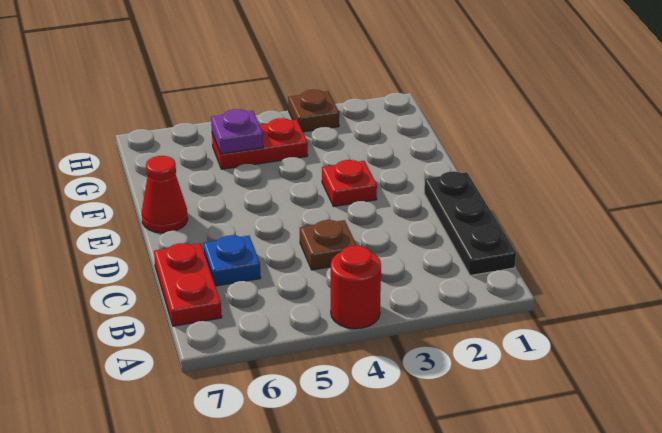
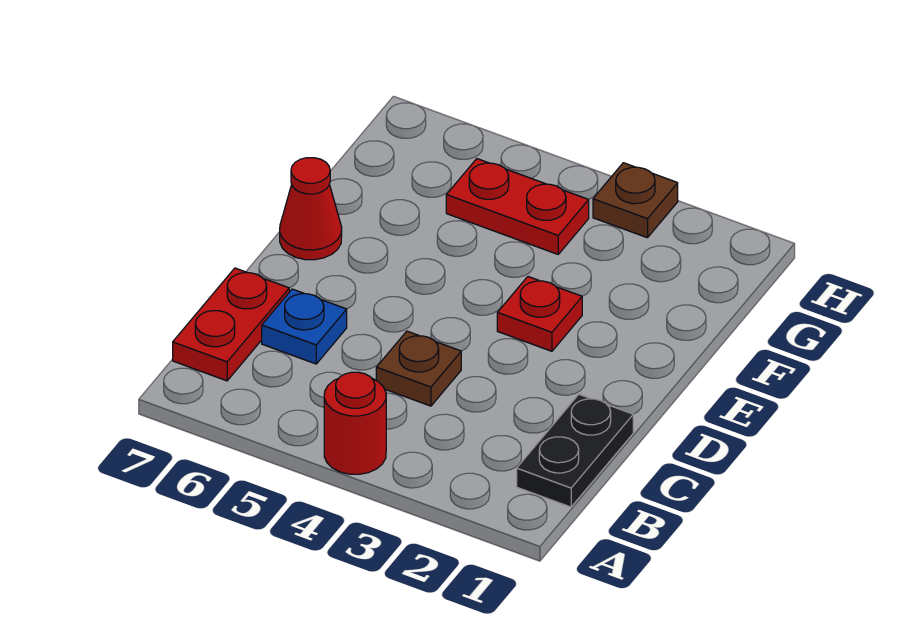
black 1x3 plate [424,171,516,276] -> black 1x2 plate [517,394,633,507]
purple 1x1 plate [211,109,263,154] -> none

